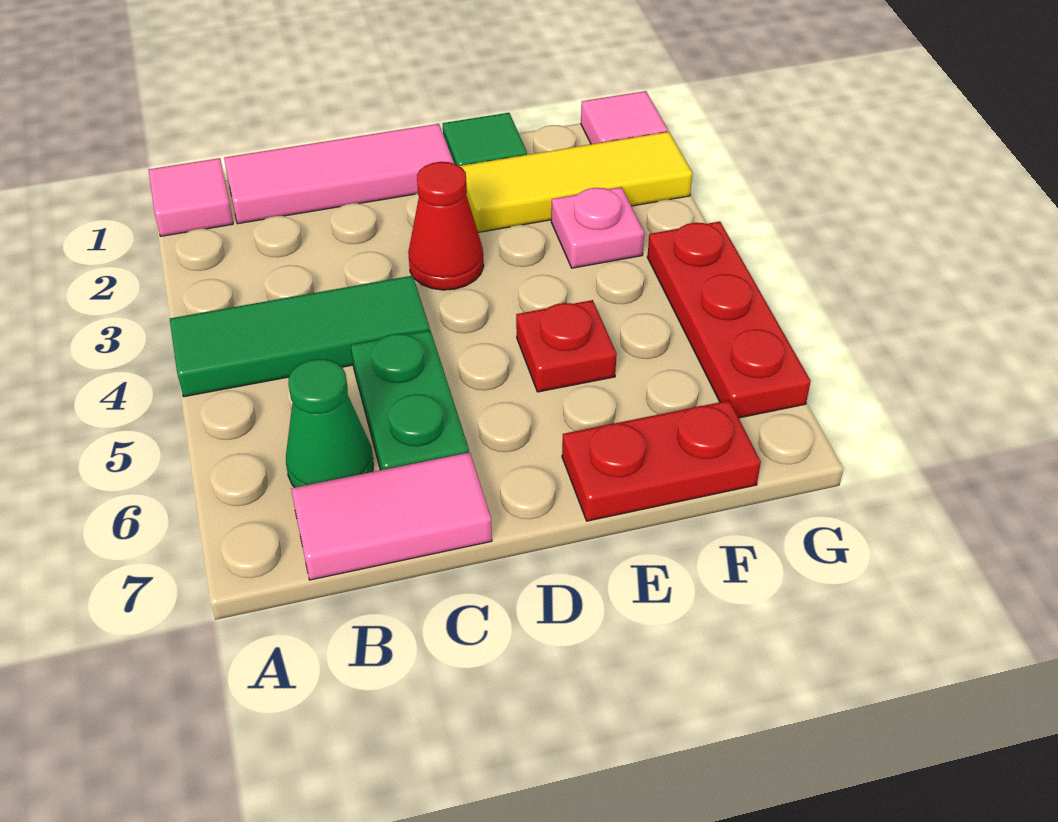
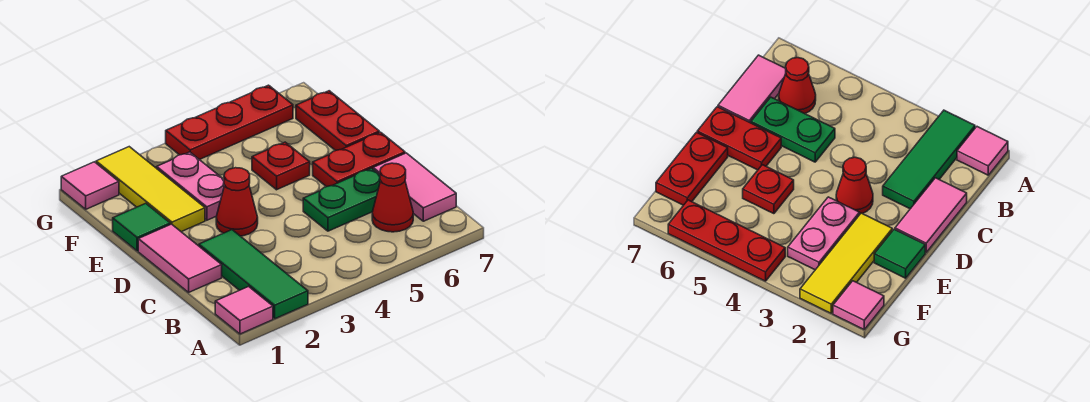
green 1x3 tile [170,276,430,397] -> green 1x3 tile moved to [199,230,308,319]
pink 1x3 tile [224,124,454,224] -> pink 1x2 tile [138,224,222,292]
green 1x1 cone [286,359,373,487] -> red 1x1 cone [372,163,413,232]
none -> red 1x2 plate [313,132,405,187]
pink 1x1 plate [551,187,644,268] -> pink 1x2 plate [157,152,225,220]

